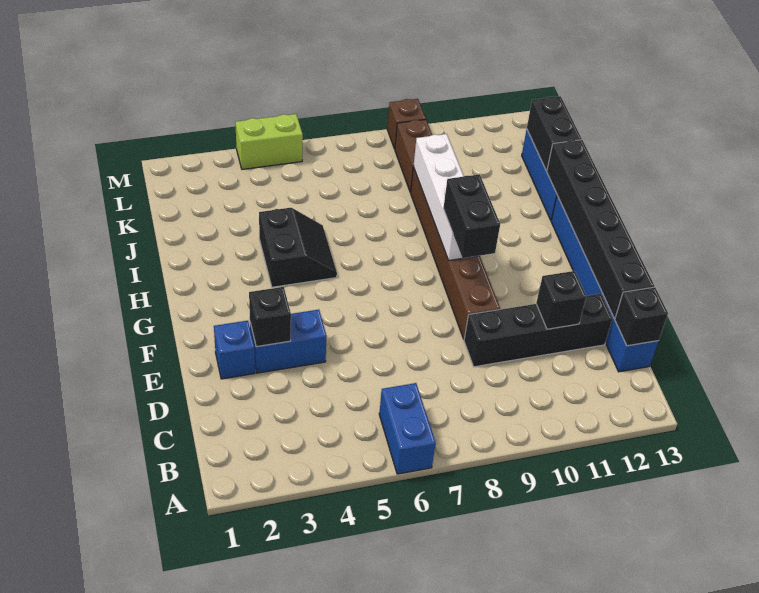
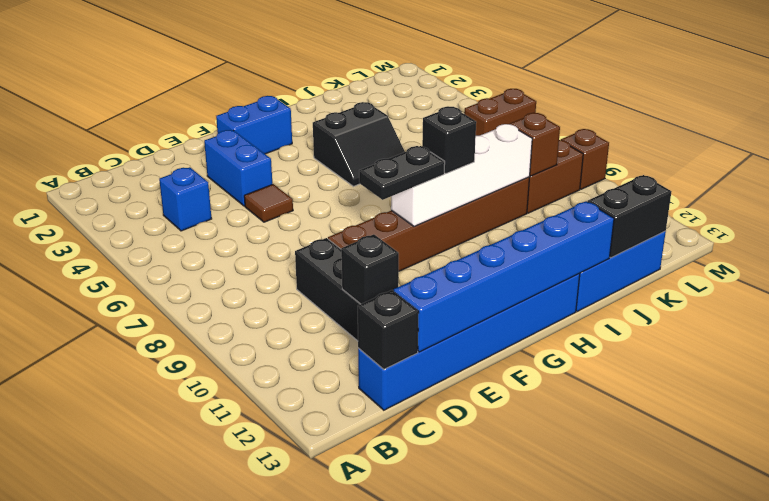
blue 1x2 brick [379,383,436,474] -> blue 1x2 brick moved to [216,96,292,154]
black 1x6 brick [547,140,654,318] -> blue 1x6 brick [394,201,614,352]
blue 1x1 brick [214,321,255,379] -> blue 1x1 brick moved to [159,167,212,231]
black 1x1 brick [249,287,291,347] -> black 1x1 brick moved to [422,106,476,174]
none -> brown 1x1 tile [244,184,293,222]
black 1x2 brick [443,174,500,258] -> black 1x2 plate [359,146,445,200]
none -> brown 1x1 brick [510,113,560,176]
none -> brown 1x2 brick [464,89,536,136]
lime 1x2 brick [235,114,303,169] -> none

